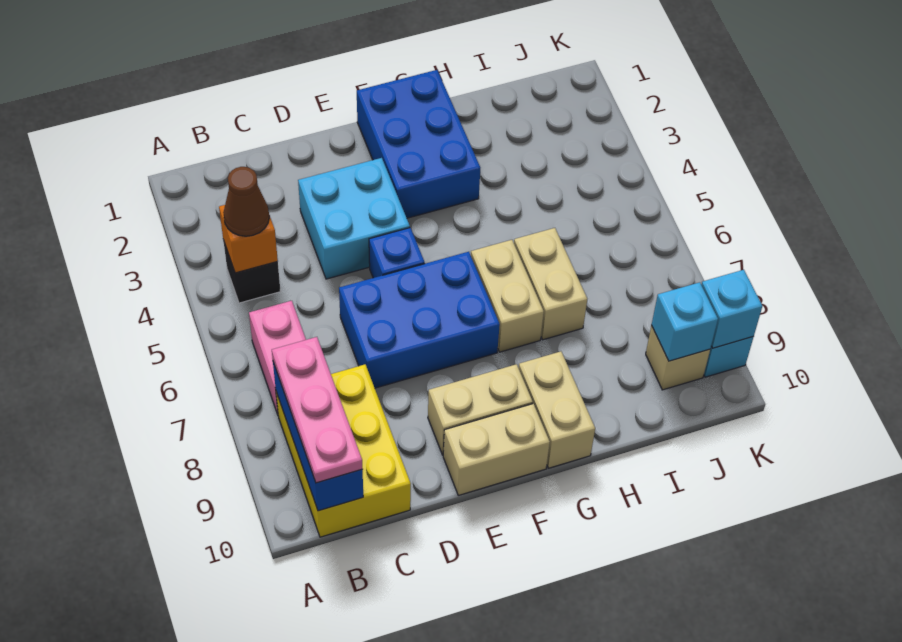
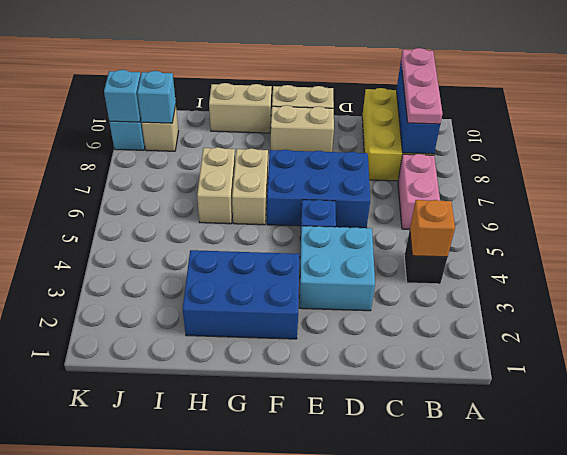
brown 1x1 cone [223,167,269,236] -> none
blue 2x3 brick [357,70,480,218] -> blue 2x3 brick turned to [183,250,299,339]
tan 1x2 brick [519,351,595,468] -> tan 1x2 brick turned to [209,83,272,133]

